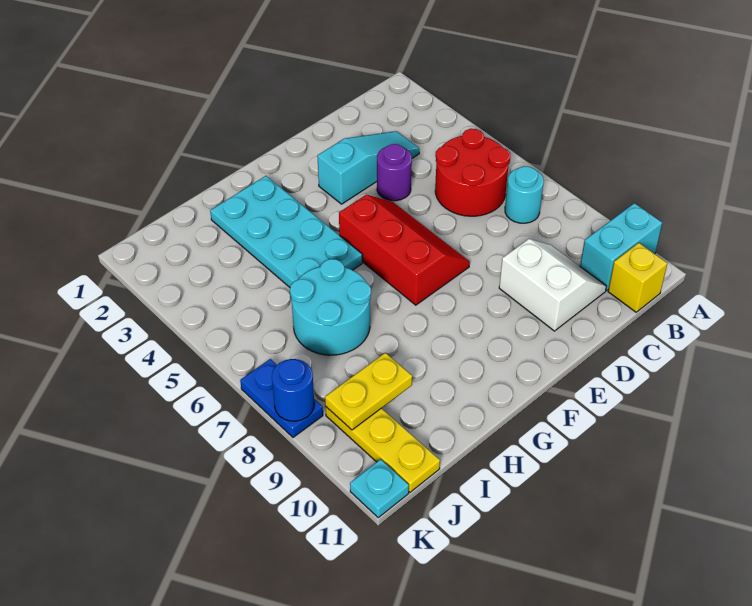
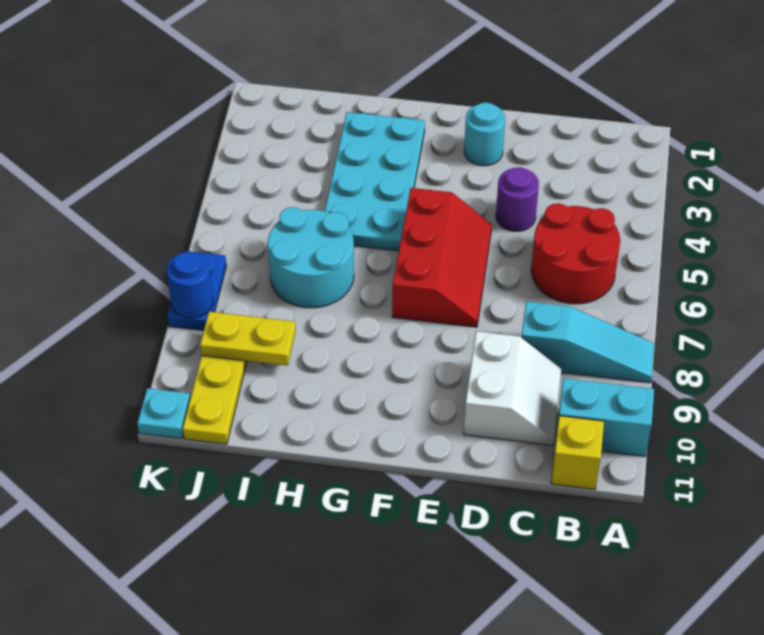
cyan 1x1 round brick [505,166,544,223] -> cyan 1x1 round brick moved to [464,103,505,166]
cyan 1x3 slope [318,131,419,204] -> cyan 1x3 slope moved to [522,301,654,383]

